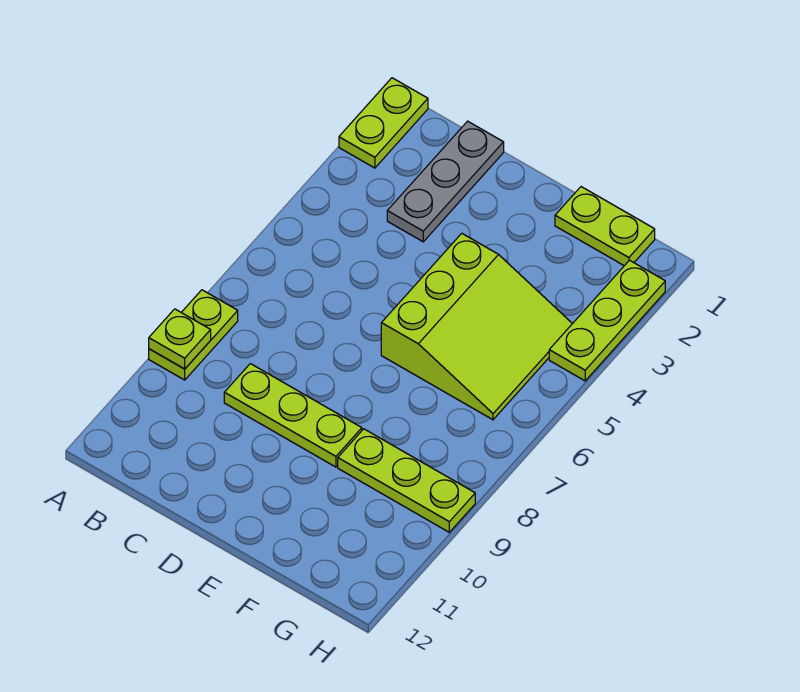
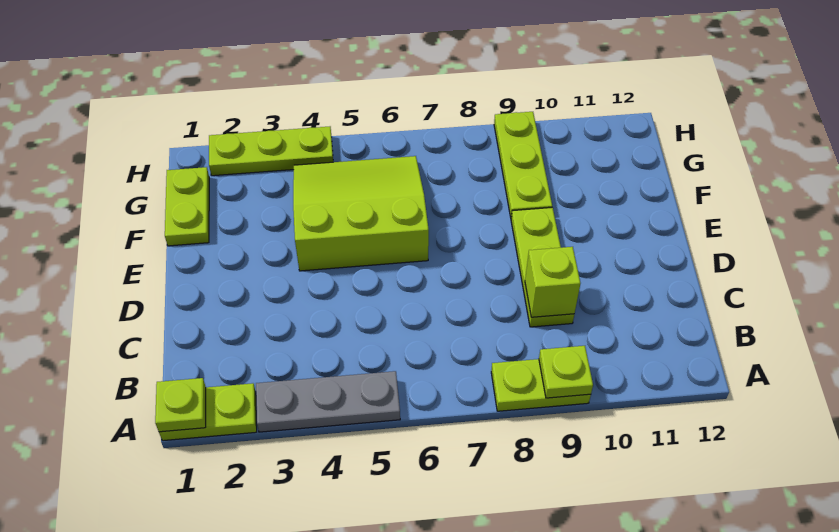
none -> lime 1x1 plate [155,378,206,432]
grey 1x3 plate [387,121,504,242] -> grey 1x3 plate moved to [256,371,400,432]
none -> lime 1x1 brick [525,247,580,317]

